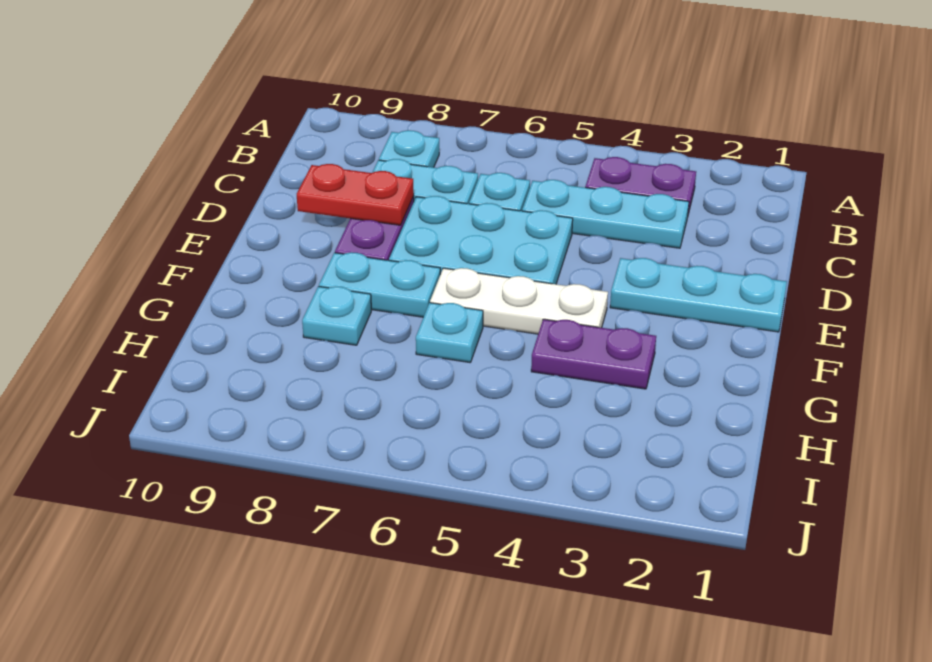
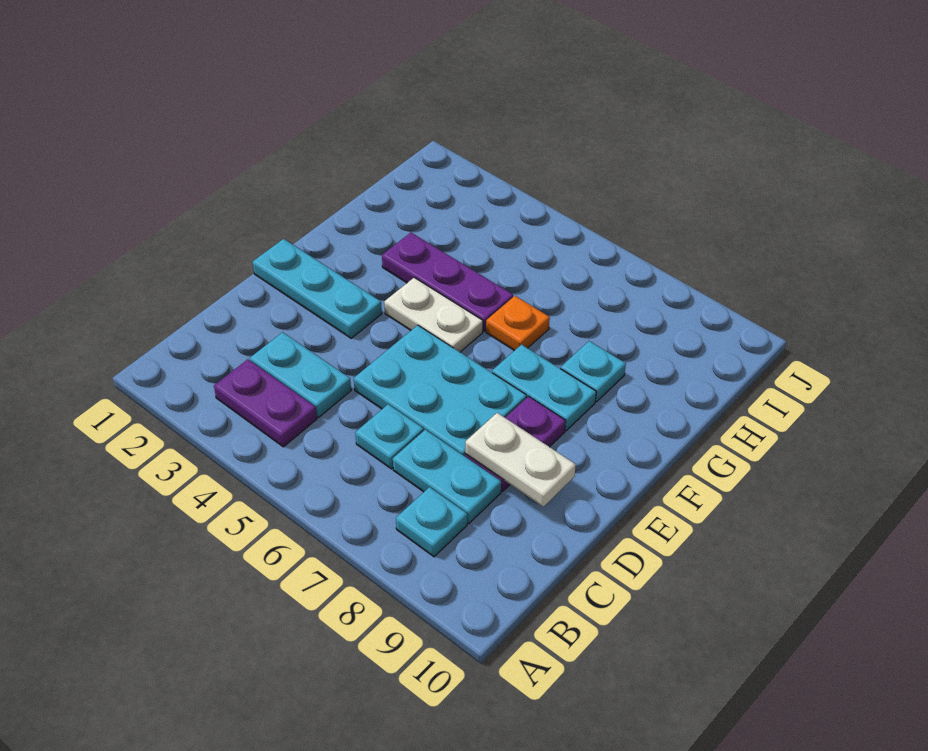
cyan 1x3 plate [522,180,689,248] -> cyan 1x2 plate [250,332,351,417]
red 1x2 plate [297,164,414,225] -> white 1x2 plate [465,413,576,507]
white 1x3 plate [430,268,608,334] -> white 1x2 plate [384,277,483,352]
purple 1x2 plate [531,319,656,389] -> purple 1x3 plate [382,233,513,331]
cyan 1x1 plate [416,303,483,362] -> orange 1x1 plate [486,296,550,351]

